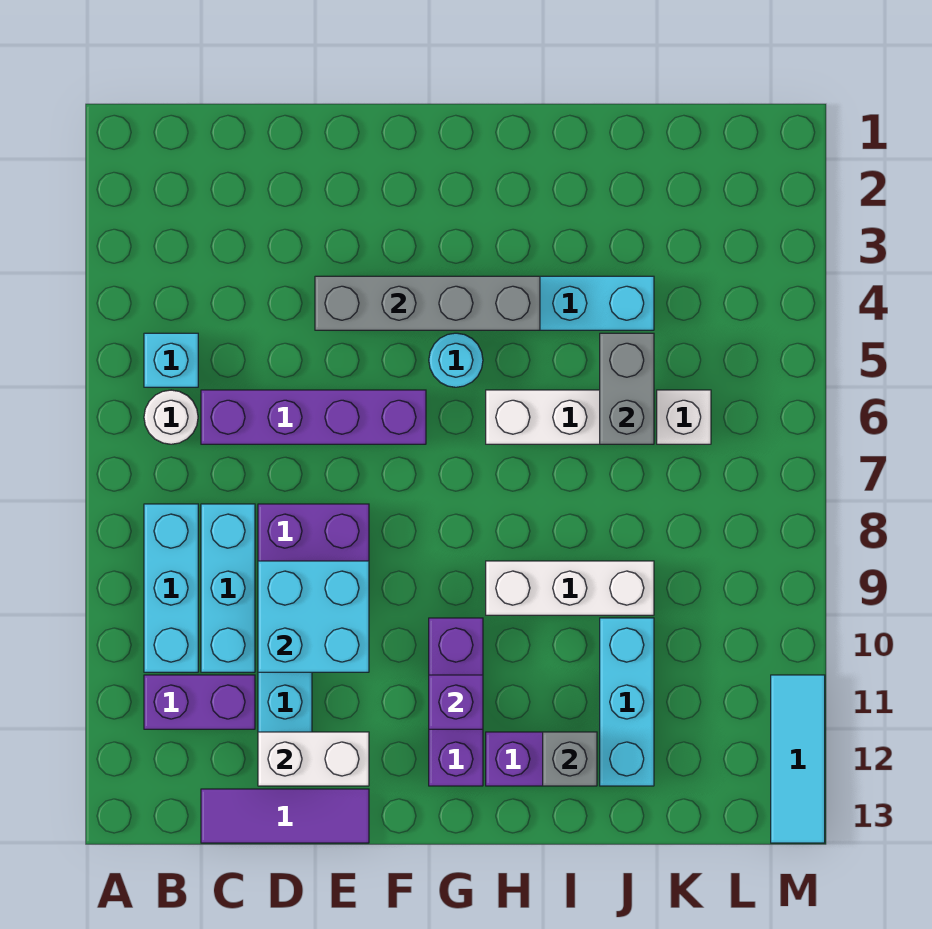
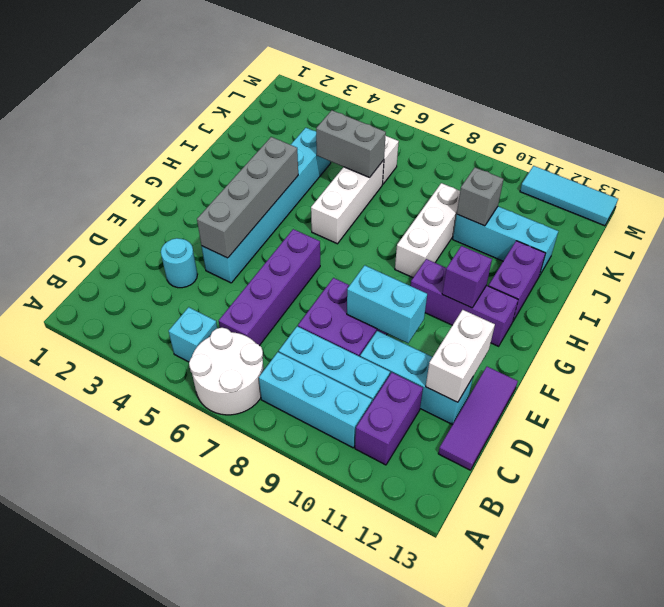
white 1x1 round brick [144,390,198,444] -> white 2x2 round brick [189,328,264,415]
cyan 2x2 brick [258,561,369,672] -> cyan 1x2 brick [347,265,427,343]
cyan 1x1 round brick [429,333,483,387] -> cyan 1x1 round brick moved to [161,238,198,288]
grey 1x1 brick [543,732,597,786] -> grey 1x1 brick moved to [457,167,504,226]

